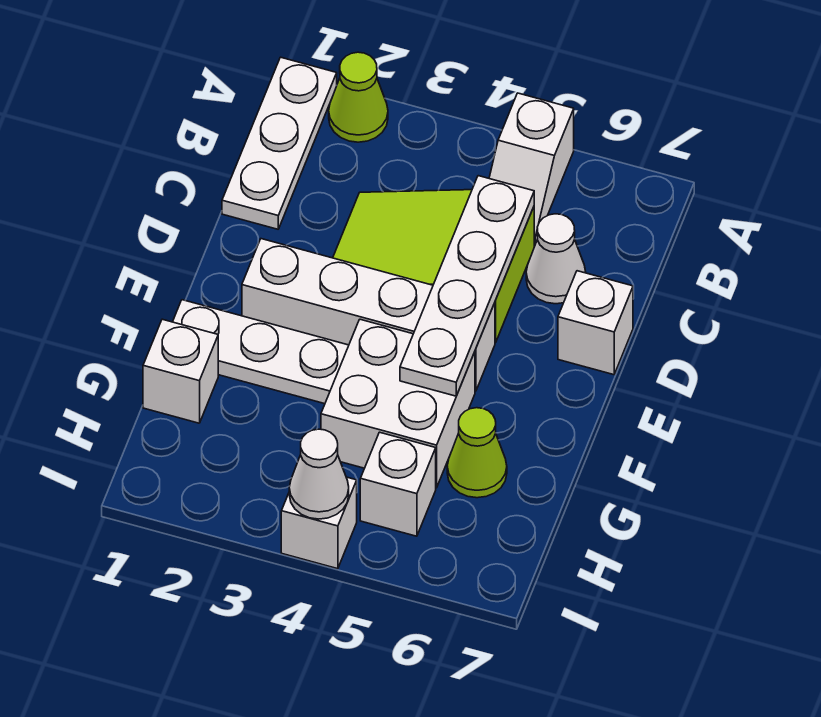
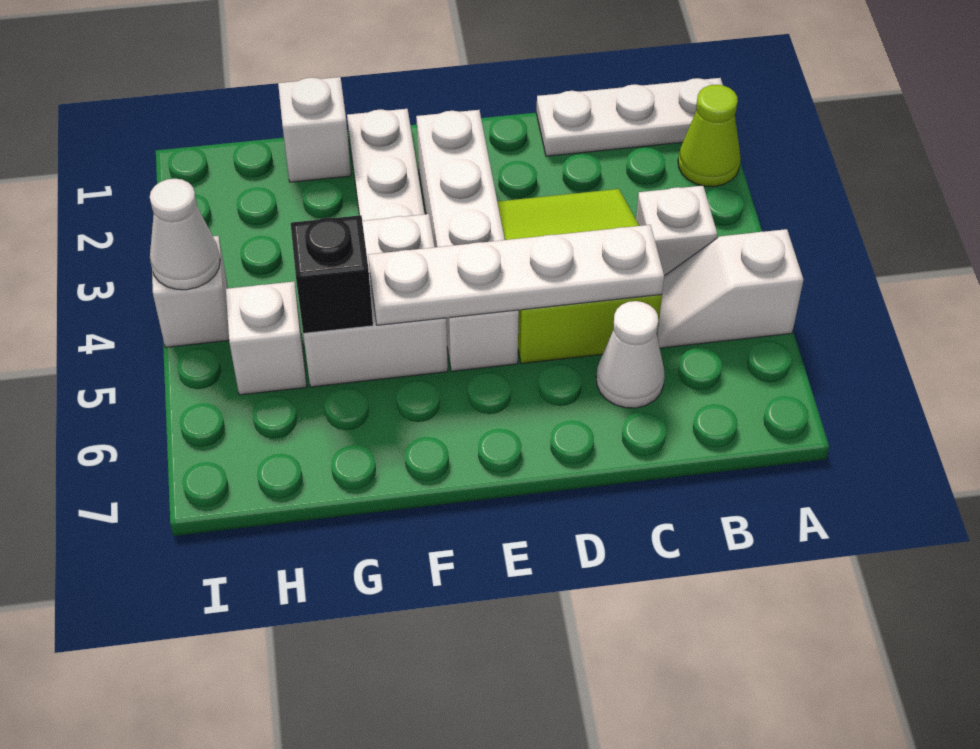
white 1x1 brick [558,271,633,375] -> white 1x1 brick moved to [636,186,717,276]
none -> black 1x1 brick [291,215,373,333]
lime 1x1 cone [447,408,507,498] -> none

